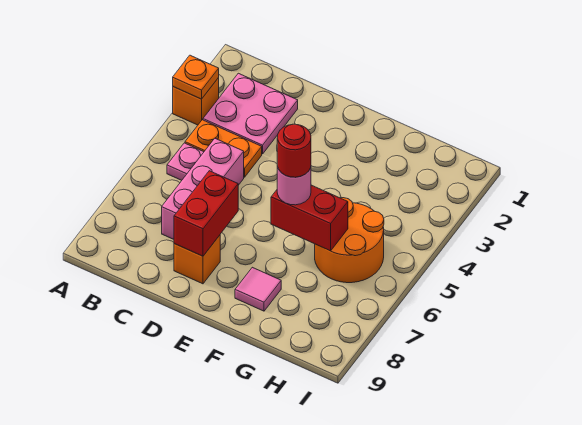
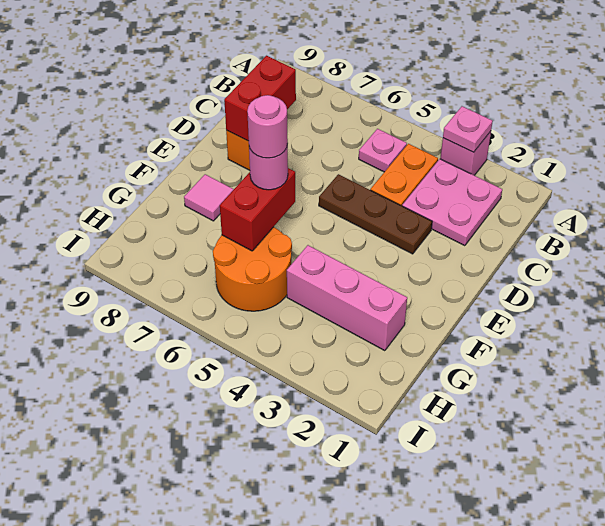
orange 1x1 brick [173,78,219,125] -> pink 1x1 brick [440,131,491,175]
orange 1x1 plate [173,55,219,99] -> pink 1x1 plate [443,106,493,152]
pink 1x3 brick [162,138,244,239] -> pink 1x3 brick moved to [287,245,407,351]
none -> brown 1x3 plate [319,174,432,254]
red 1x2 brick [174,171,238,256] -> red 1x2 brick turned to [224,56,296,141]
red 1x1 round brick [277,124,311,177] -> pink 1x1 round brick [247,95,288,158]

